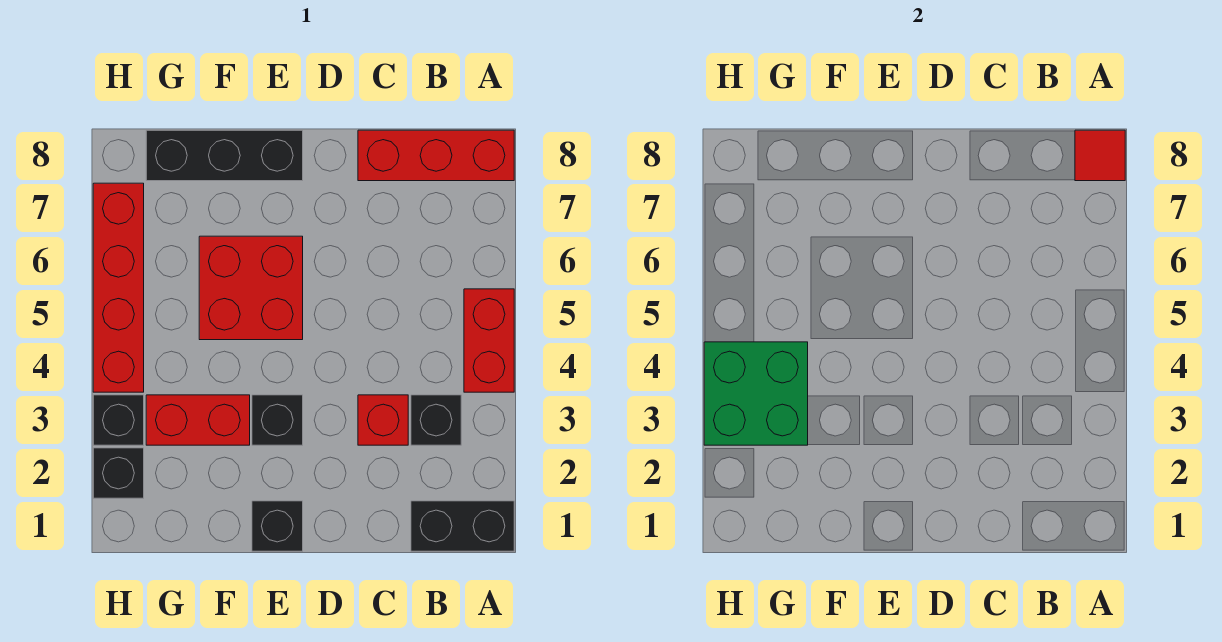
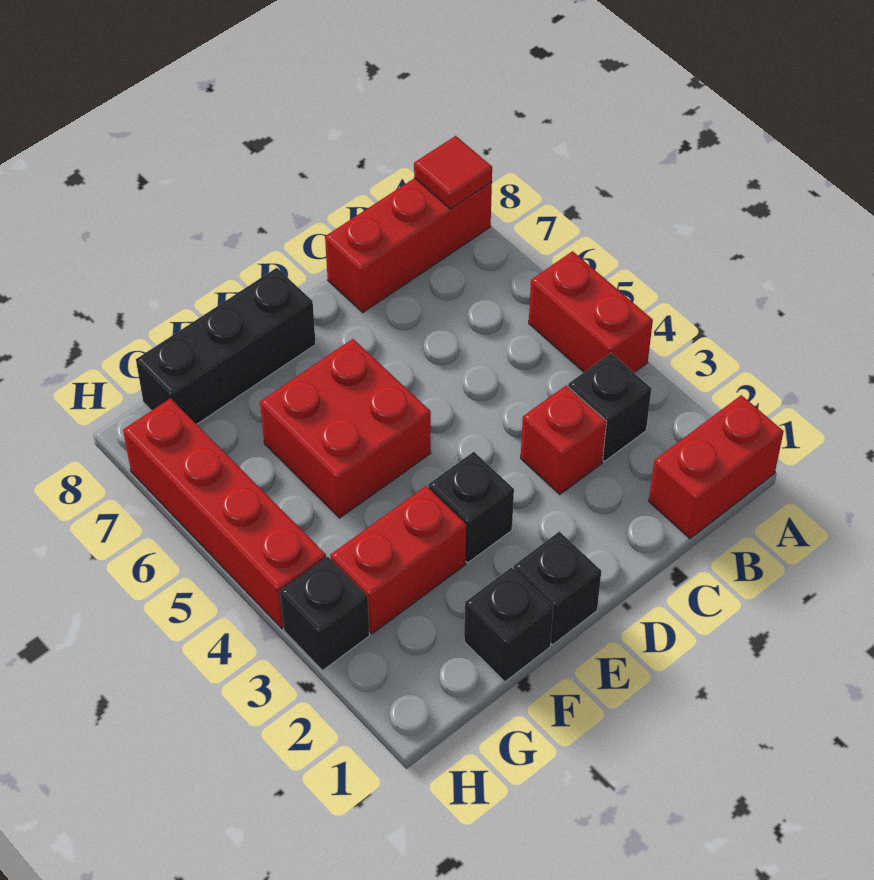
black 1x2 brick [411,501,514,551] -> red 1x2 brick [649,395,784,539]
green 2x2 brick [704,342,808,445] -> none
black 1x1 brick [93,448,144,498] -> black 1x1 brick moved to [464,567,553,682]

